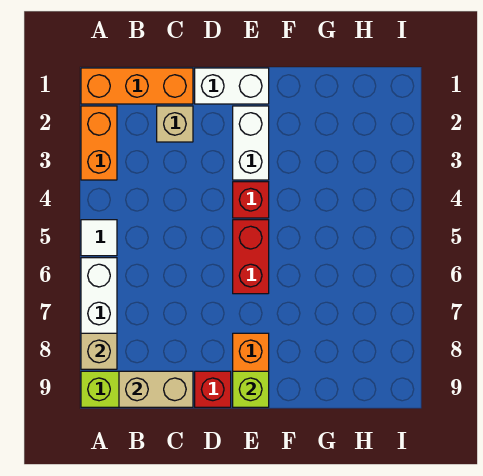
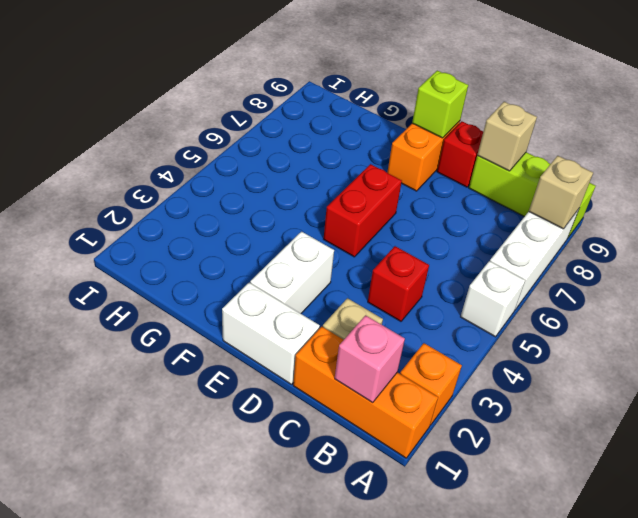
orange 1x2 brick [81,106,117,180] -> orange 1x1 brick [400,343,462,425]
white 1x1 tile [81,220,117,256] -> white 1x1 brick [461,261,525,337]
none -> pink 1x1 brick [335,315,405,403]
tan 1x2 brick [119,371,193,407] -> tan 1x1 brick [477,102,537,171]
red 1x1 brick [233,182,269,218] -> red 1x1 brick moved to [368,246,429,321]

